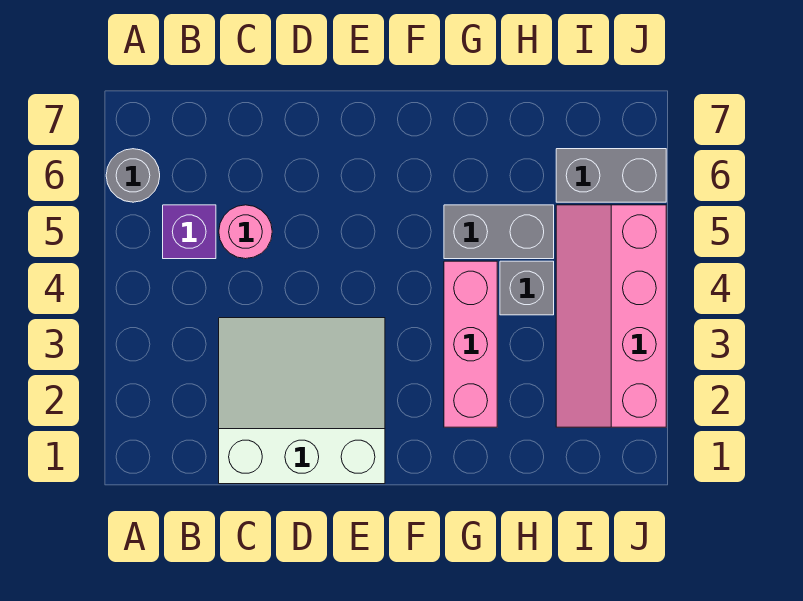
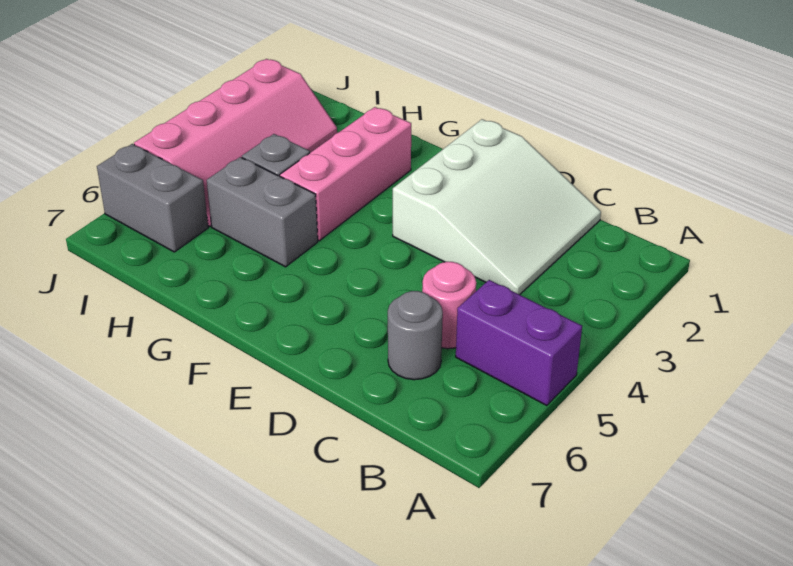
grey 1x1 round brick [106,149,160,202] -> grey 1x1 round brick moved to [388,291,443,380]
purple 1x1 brick [163,205,216,259] -> purple 1x2 brick [456,280,582,406]
white 3x3 slope [219,318,385,484] -> white 3x3 slope turned to [393,119,601,295]

